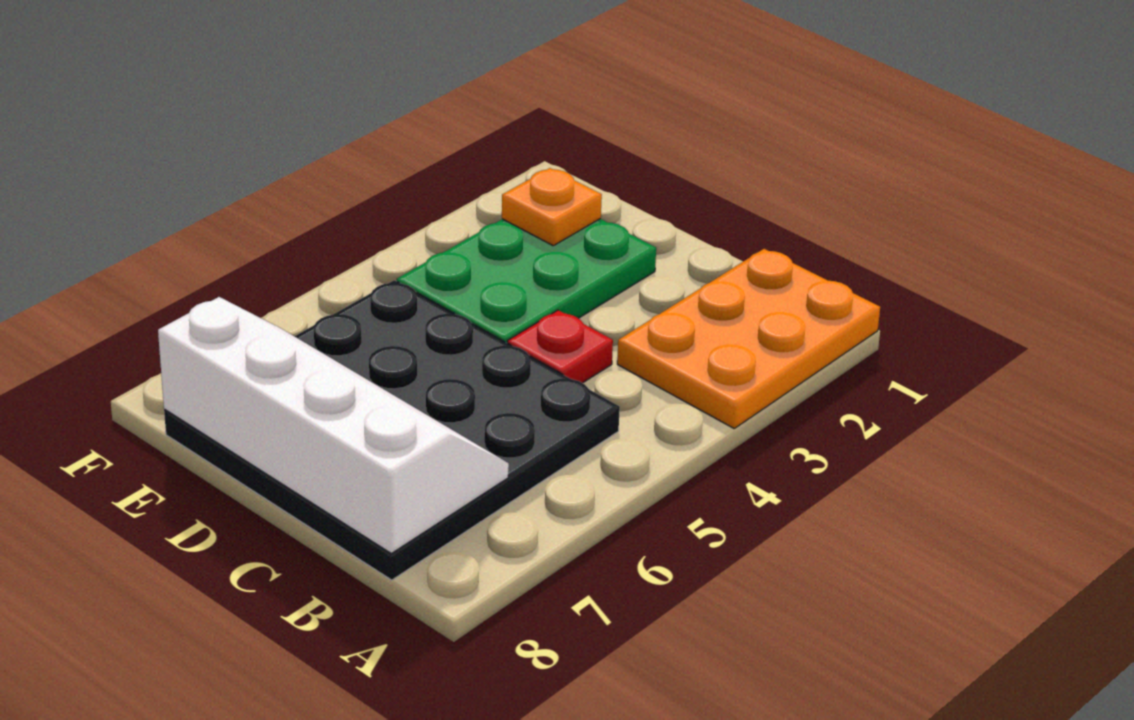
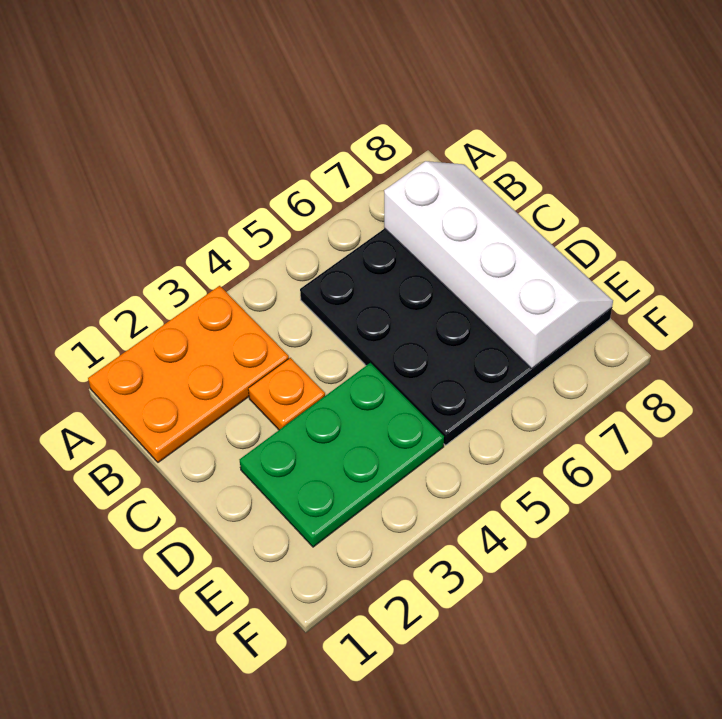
white 2x4 slope [158,297,509,553] -> white 2x4 slope turned to [384,161,613,369]
red 1x1 plate [507,310,613,383] -> none
orange 1x1 plate [502,168,602,246] -> orange 1x1 plate moved to [248,358,325,430]

